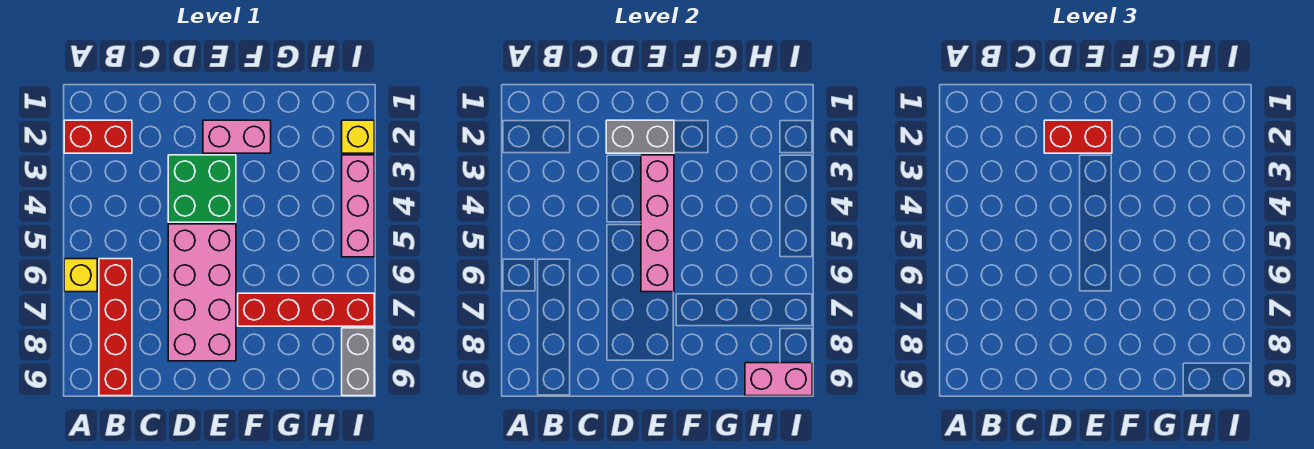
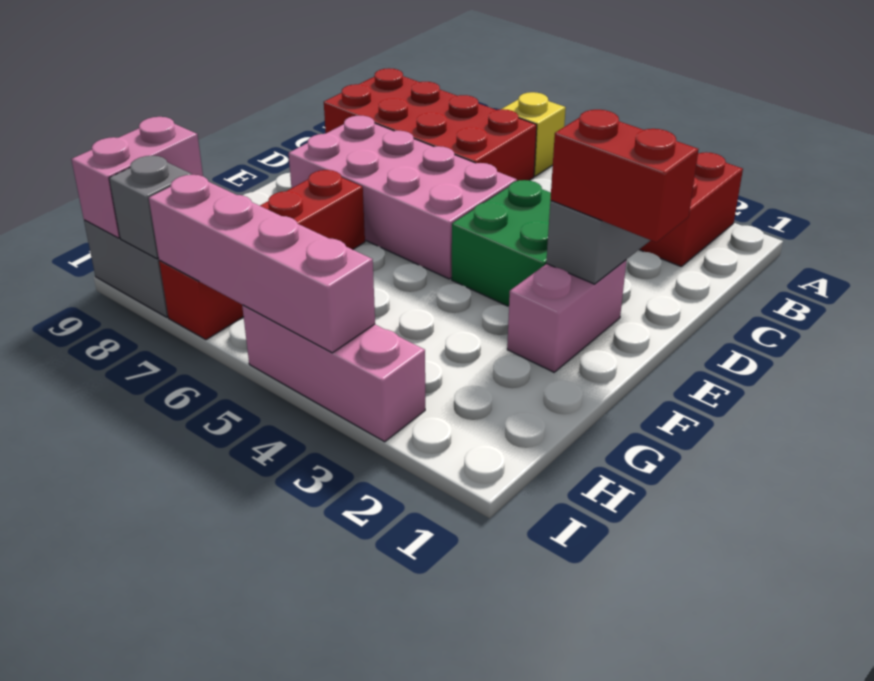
red 1x4 brick [99,259,132,396] -> red 2x4 brick [324,68,537,181]
red 1x2 brick [1044,120,1112,153] -> red 1x2 brick turned to [550,110,699,242]
pink 1x4 brick [641,155,674,292] -> pink 1x4 brick moved to [149,175,375,353]
yellow 1x1 brick [342,120,374,153] -> none
none -> grey 1x1 brick [109,156,192,259]

